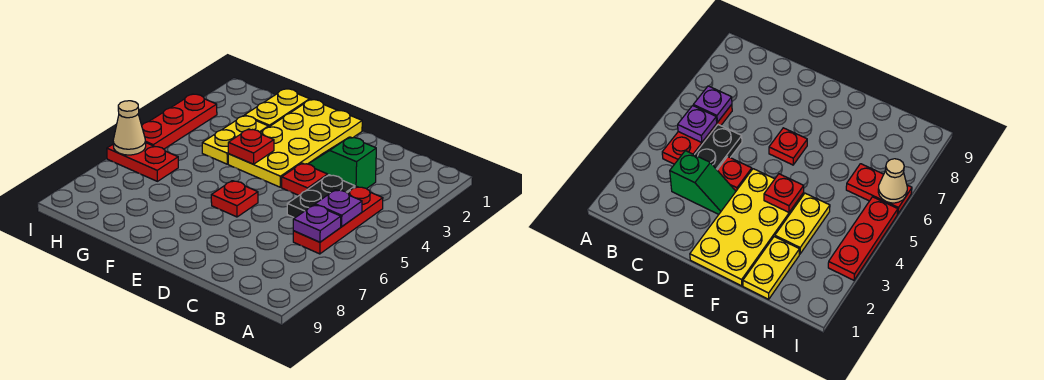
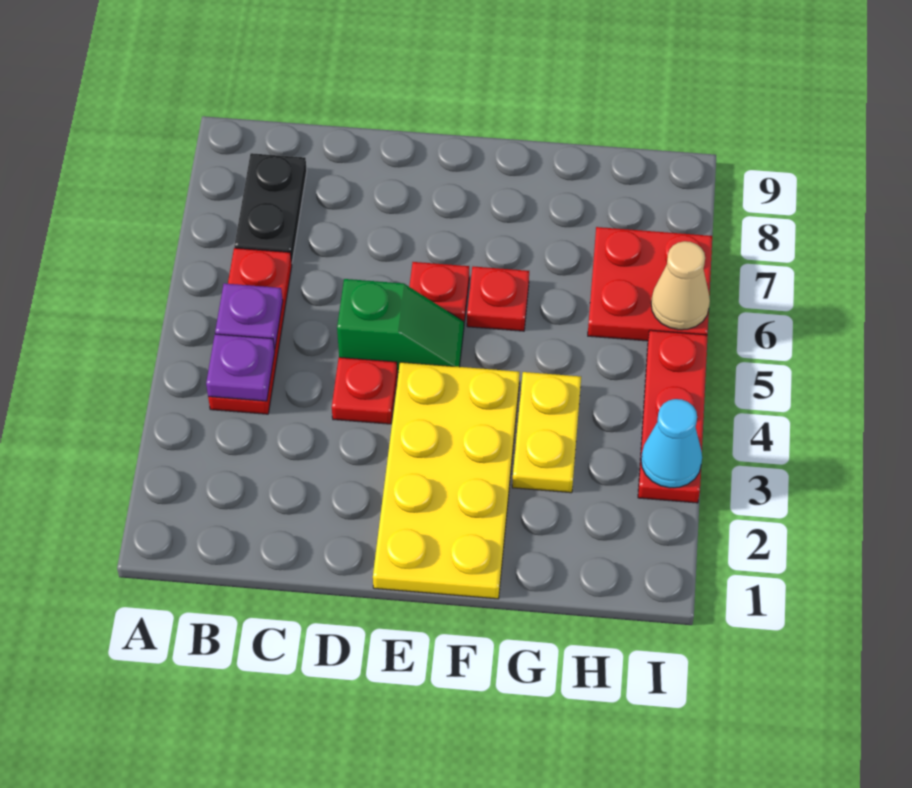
purple 1x1 plate [293,205,341,242] -> purple 1x1 plate moved to [206,334,275,401]
green 1x2 slope [308,137,376,189] -> green 1x2 slope moved to [337,279,464,372]
black 1x2 plate [287,175,355,218] -> black 1x2 plate moved to [234,153,307,263]
red 1x1 plate [228,129,274,164] -> red 1x1 plate moved to [467,266,529,331]
yellow 1x2 plate [245,89,310,127] -> none
red 1x2 plate [107,143,178,181] -> red 2x2 plate [588,227,712,341]
none -> cyan 1x1 cone [641,399,702,488]

